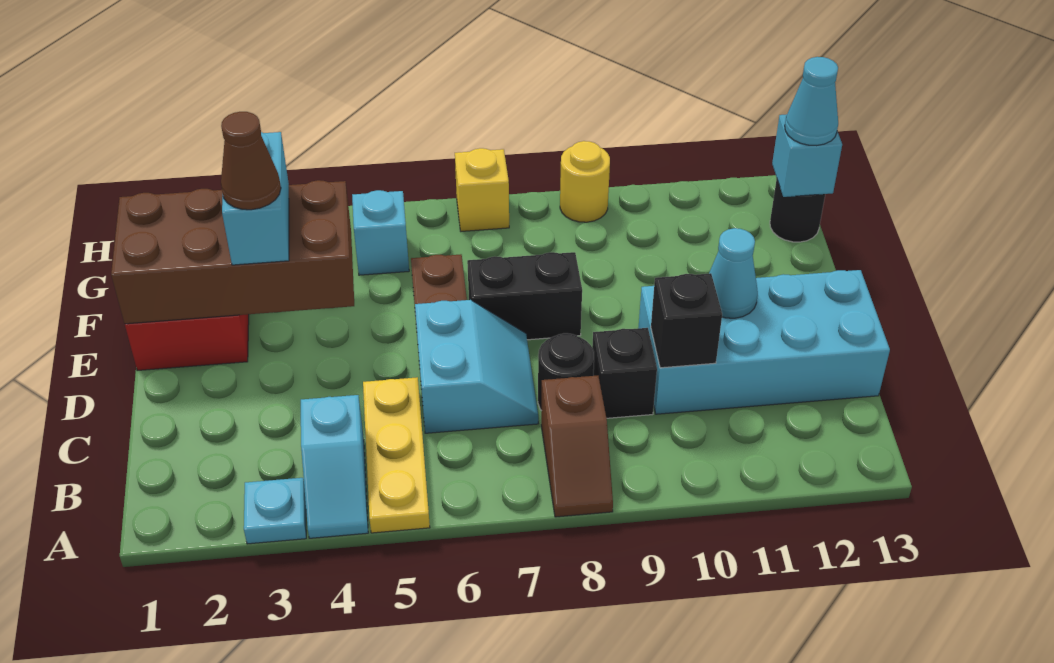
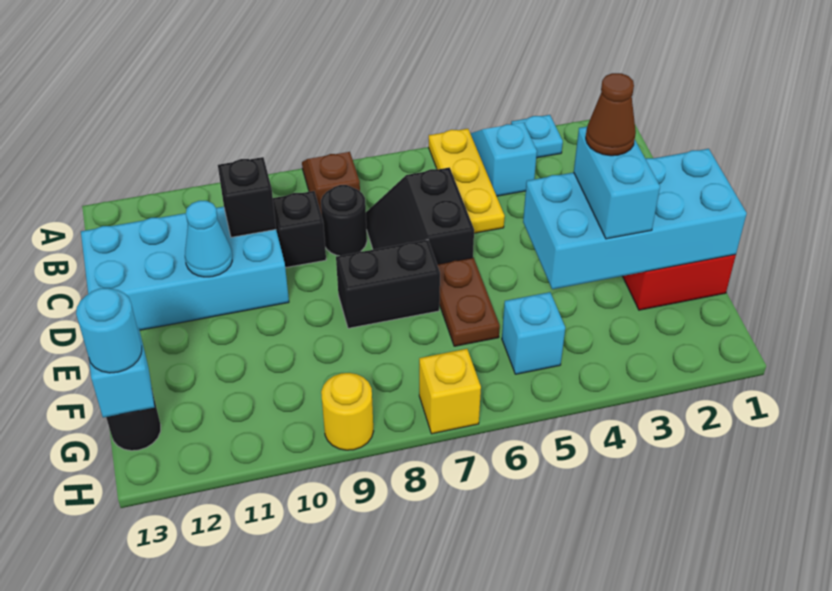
cyan 2x2 slope [415,300,538,433] -> black 2x2 slope [366,167,474,264]
brown 2x4 brick [111,180,354,324] -> cyan 2x4 brick [523,149,747,289]
cyan 1x1 cone [785,57,838,146] -> cyan 1x1 round brick [76,288,142,373]

